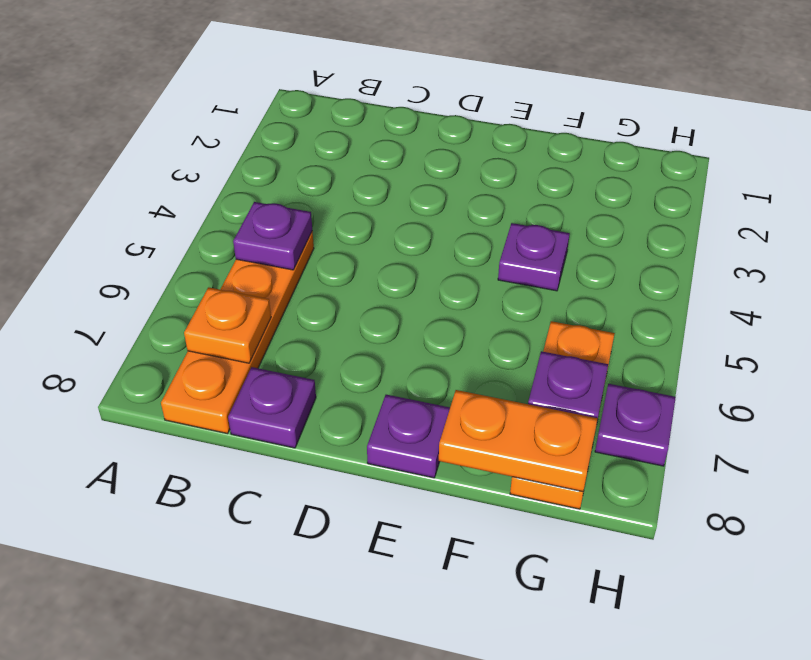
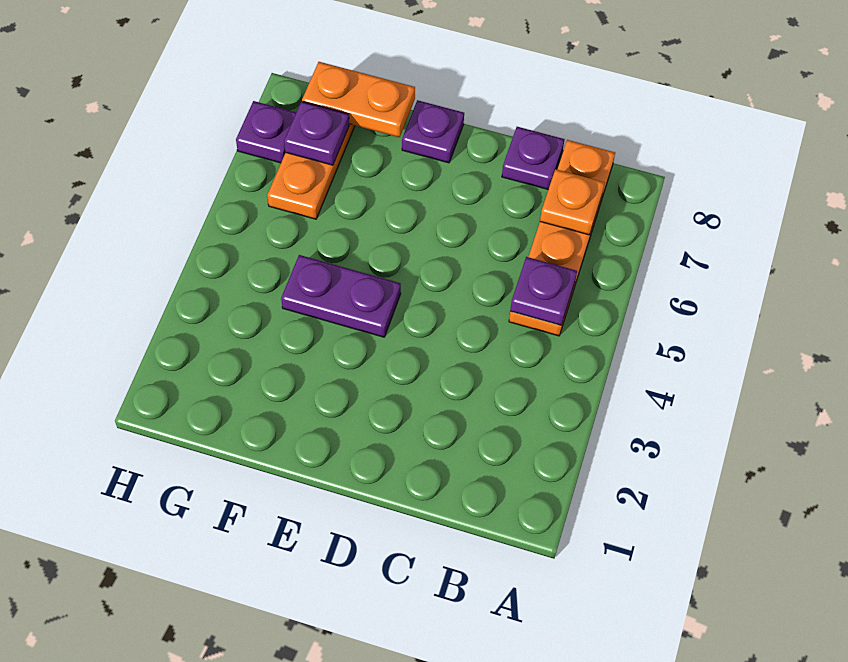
purple 1x1 plate [498,223,570,291] -> purple 1x2 plate [281,255,401,337]

